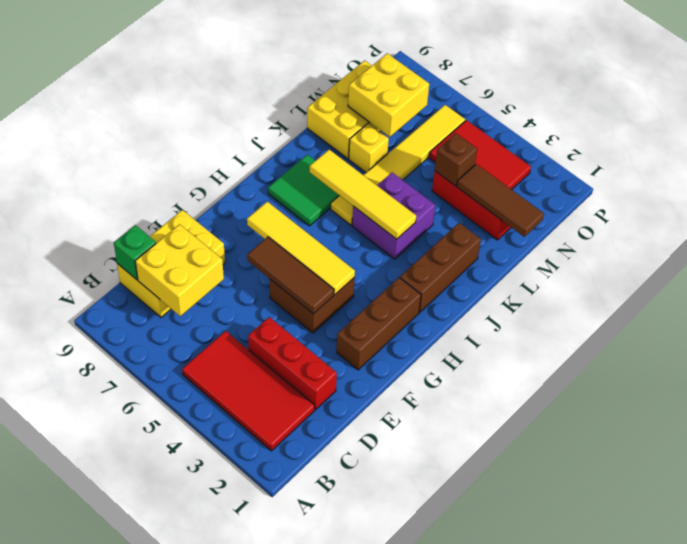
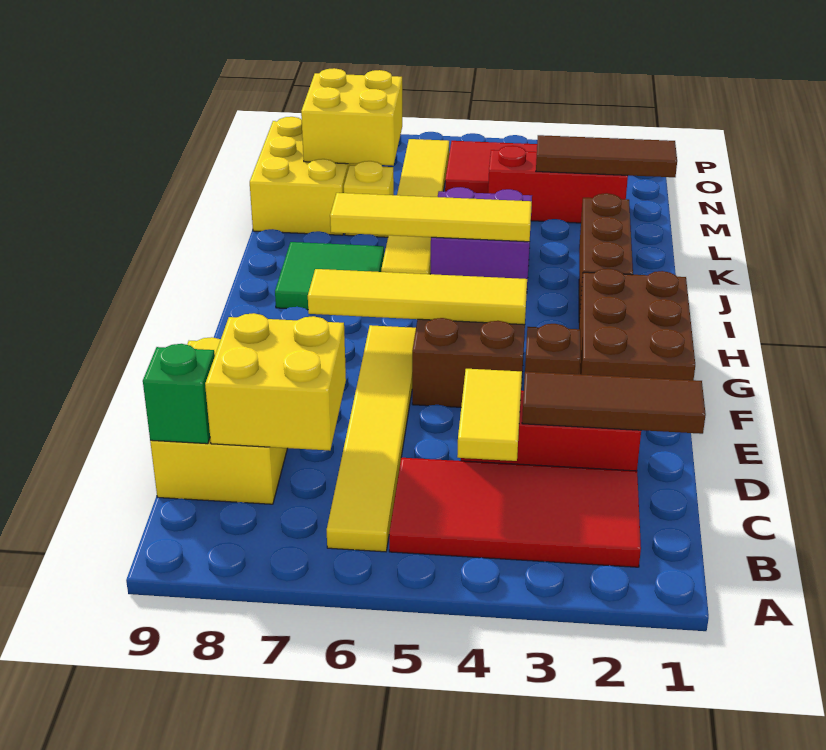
none -> yellow 1x6 tile [327,325,416,552]
none -> yellow 1x2 tile [457,369,522,461]
brown 1x3 brick [337,278,421,370] -> brown 2x3 brick [579,269,695,380]
brown 1x3 tile [247,237,334,314] -> brown 1x3 tile moved to [522,372,706,434]
brown 1x1 brick [435,133,477,186] -> brown 1x1 brick moved to [525,324,580,374]

